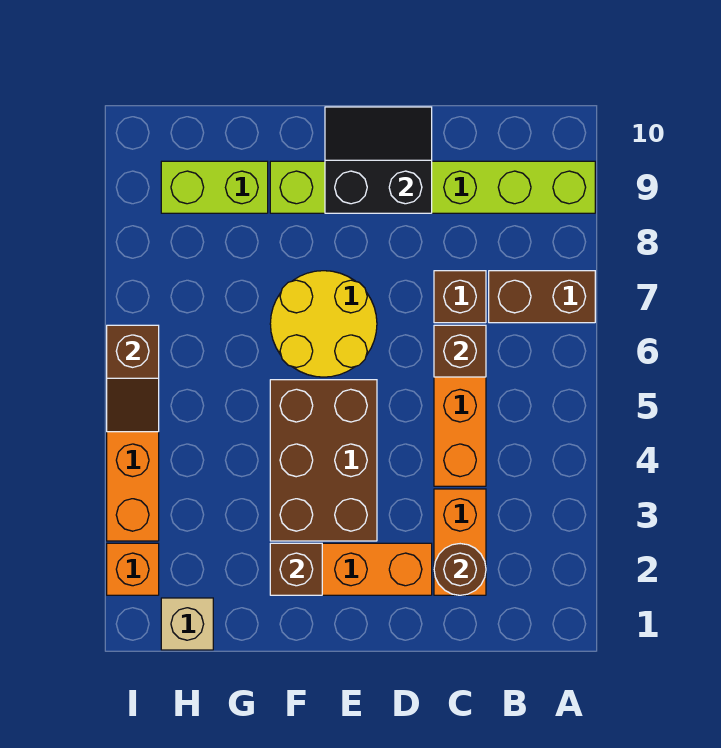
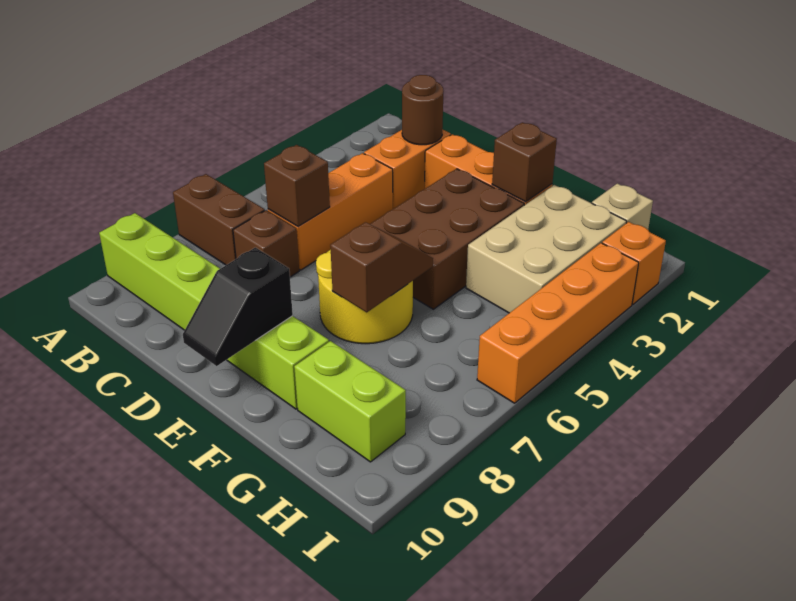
black 2x2 slope [325,107,432,213] -> black 1x2 slope [183,247,293,366]
none -> tan 2x3 brick [466,185,627,313]
brown 1x2 slope [107,325,159,432] -> brown 1x2 slope moved to [330,222,433,312]

